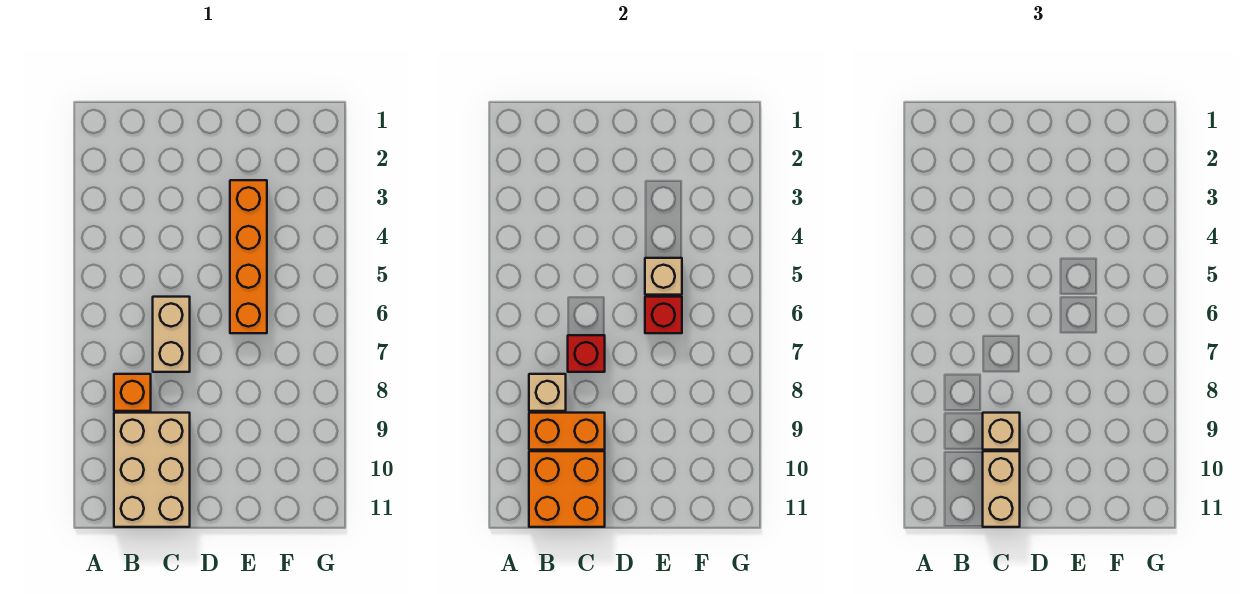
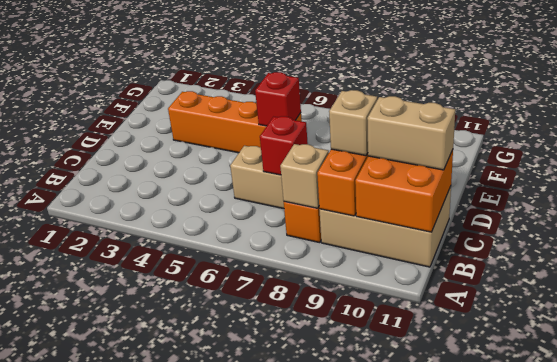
tan 1x1 brick [645,258,682,295] -> none

